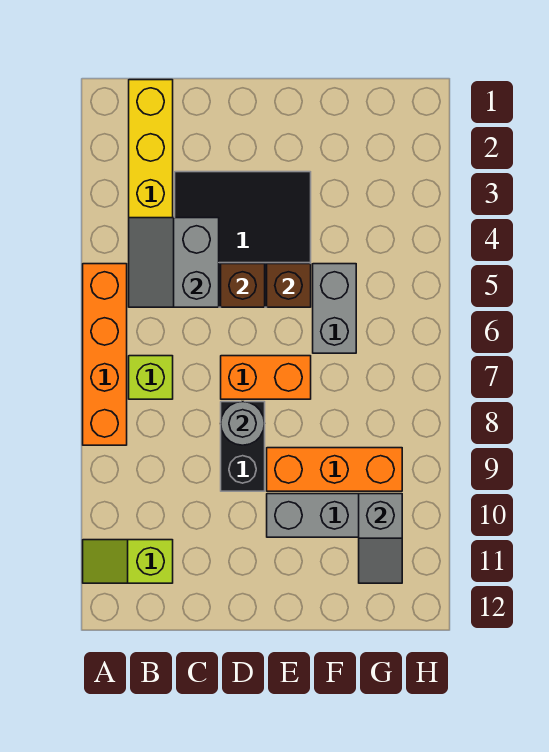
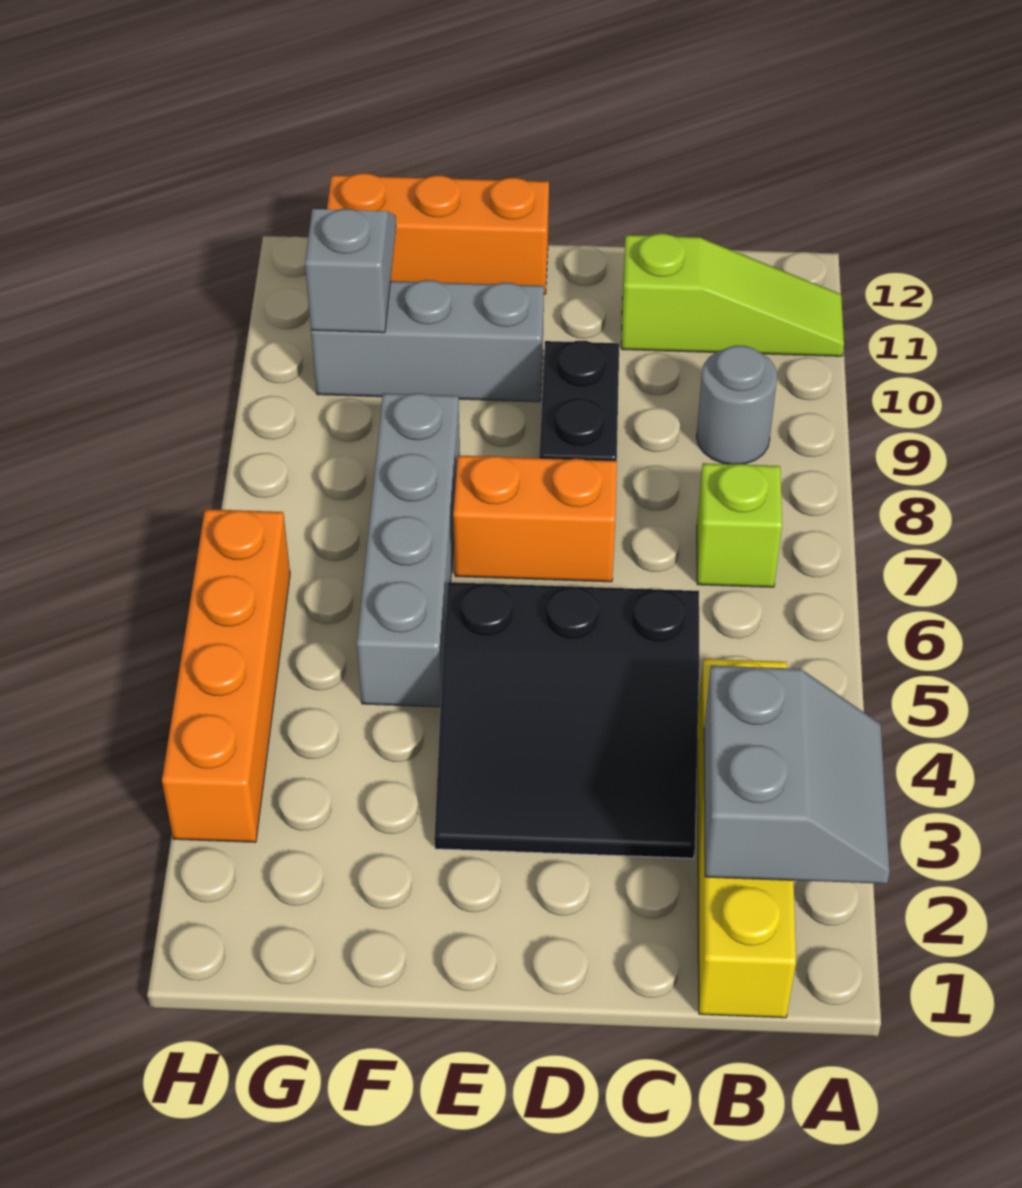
orange 1x4 brick [83,264,127,445] -> orange 1x4 brick moved to [162,509,290,842]
lime 1x2 slope [83,540,173,583] -> lime 1x3 slope [621,234,844,356]
grey 2x2 slope [129,218,219,307] -> grey 2x2 slope moved to [704,666,890,884]
brown 1x1 brick [221,264,265,307] -> none
grey 1x1 round brick [221,402,265,445] -> grey 1x1 round brick moved to [696,345,777,464]
brown 1x1 brick [267,264,311,307] -> none
orange 1x3 brick [267,448,402,491] -> orange 1x3 brick moved to [327,173,549,294]
grey 1x2 brick [313,264,356,353] -> grey 1x4 brick [357,393,460,707]

